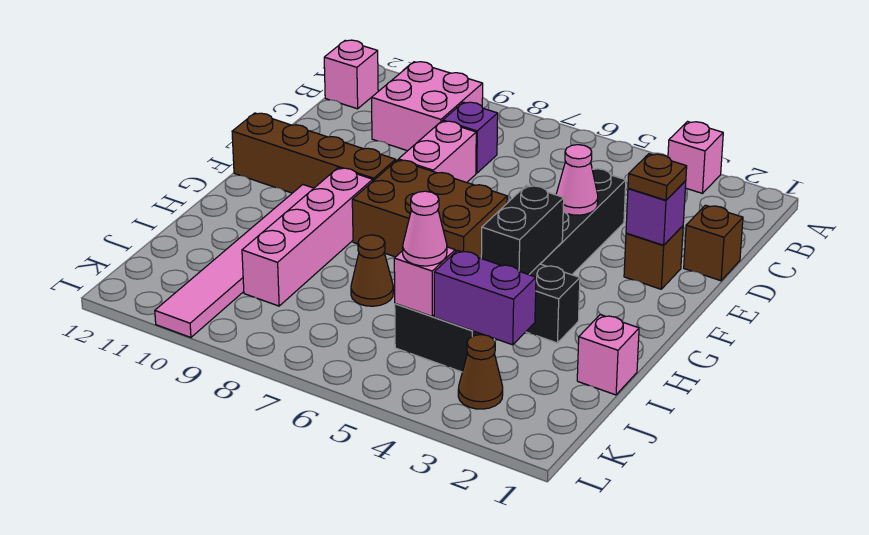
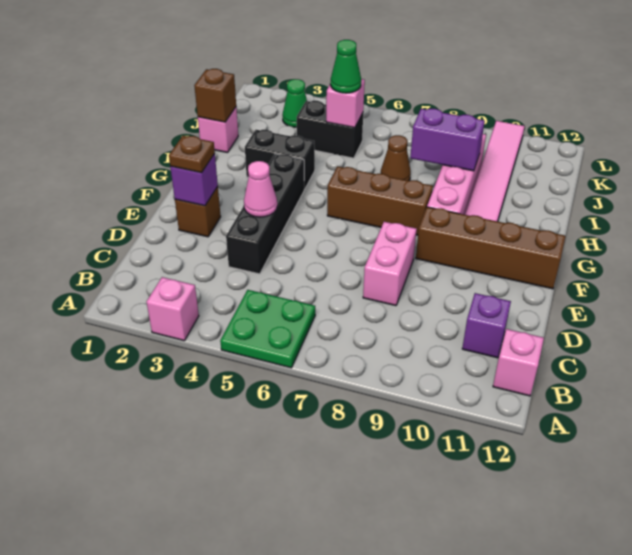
none -> green 2x2 plate [220,290,315,368]
pink 2x2 brick [371,62,483,151] -> none
purple 1x1 brick [443,102,498,173] -> purple 1x1 brick moved to [462,293,511,358]
brown 1x1 brick [684,205,743,281] -> brown 1x1 brick moved to [194,69,236,122]
brown 2x3 brick [352,160,507,258] -> brown 1x3 brick [327,166,433,235]
black 1x2 brick [481,185,564,275] -> none
purple 1x2 brick [434,250,536,345] -> purple 1x2 brick moved to [410,109,485,171]
pink 1x1 cone [403,191,447,266] -> green 1x1 cone [330,40,361,93]
brown 1x1 cone [458,335,503,409] -> green 1x1 cone [282,79,307,127]

